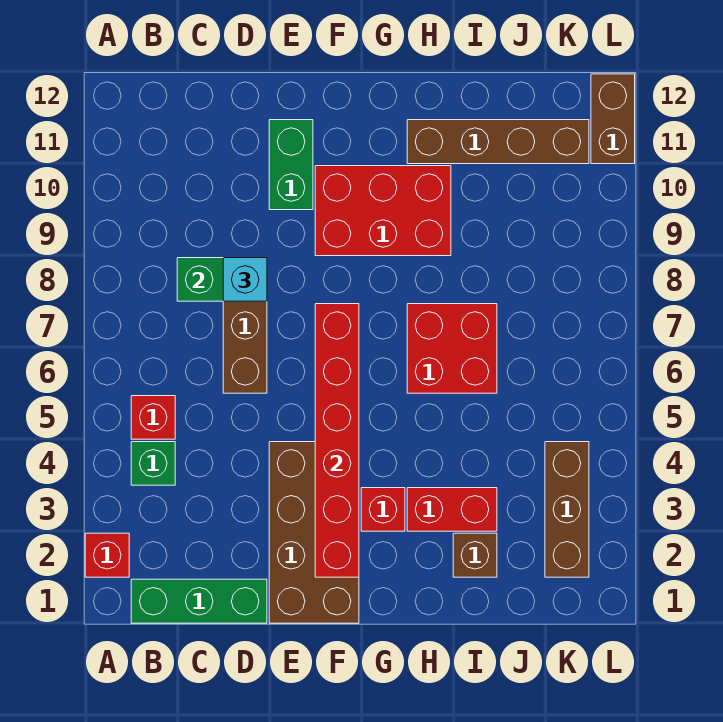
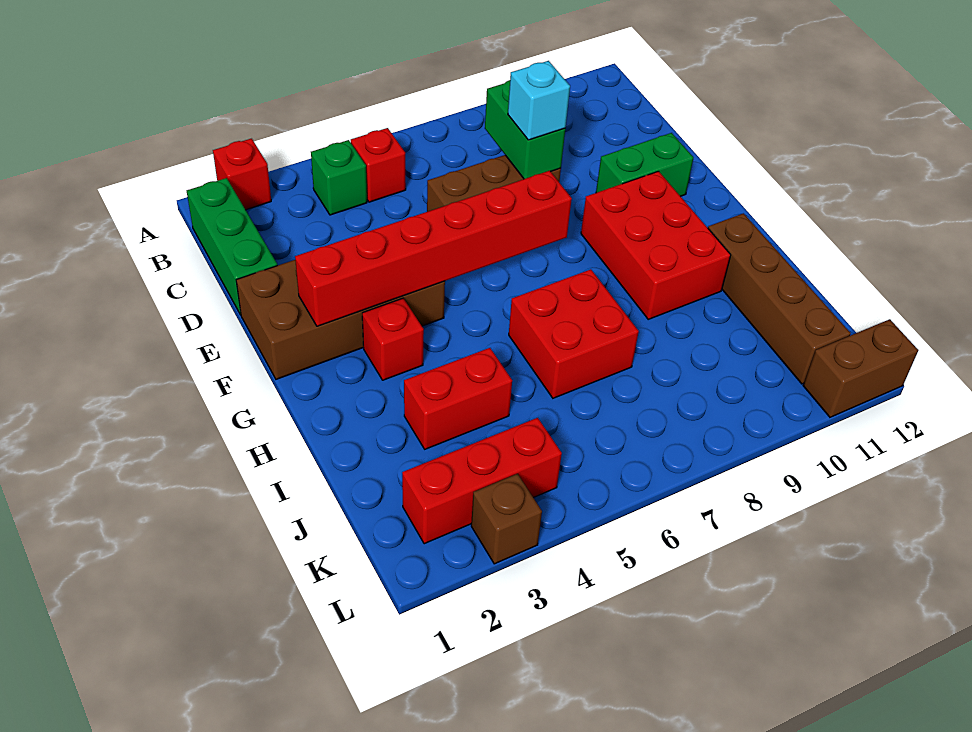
red 1x2 brick [407,488,497,531] -> red 1x2 brick turned to [404,348,512,449]
brown 1x1 brick [453,533,497,577] -> brown 1x1 brick moved to [471,474,542,564]
brown 1x3 brick [545,442,589,577] -> red 1x3 brick [402,418,562,544]

